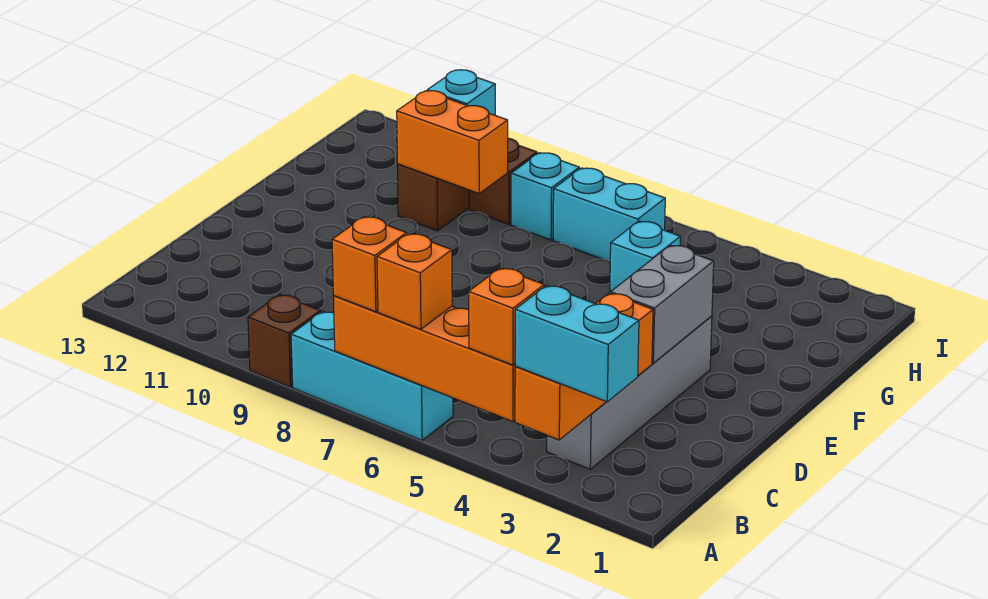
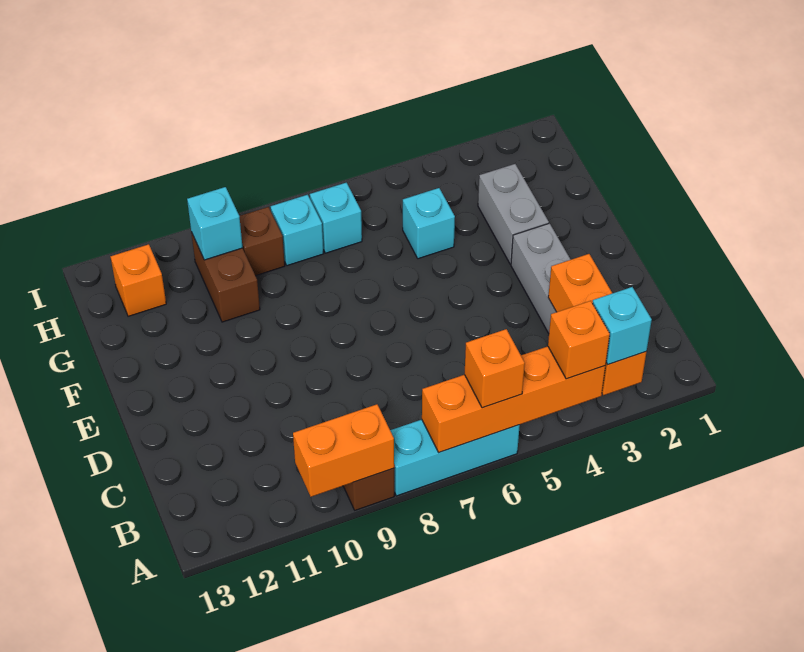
cyan 1x2 brick [515,285,639,402] -> cyan 1x1 brick [593,287,652,364]
orange 1x1 brick [332,217,407,312] -> orange 1x1 brick moved to [110,244,166,316]
grey 1x2 brick [611,245,714,363] -> grey 1x2 brick moved to [478,164,549,264]
orange 1x2 brick [397,91,508,193] -> orange 1x2 brick moved to [293,404,394,497]
cyan 1x2 brick [553,168,665,260] -> cyan 1x1 brick [310,183,362,253]

